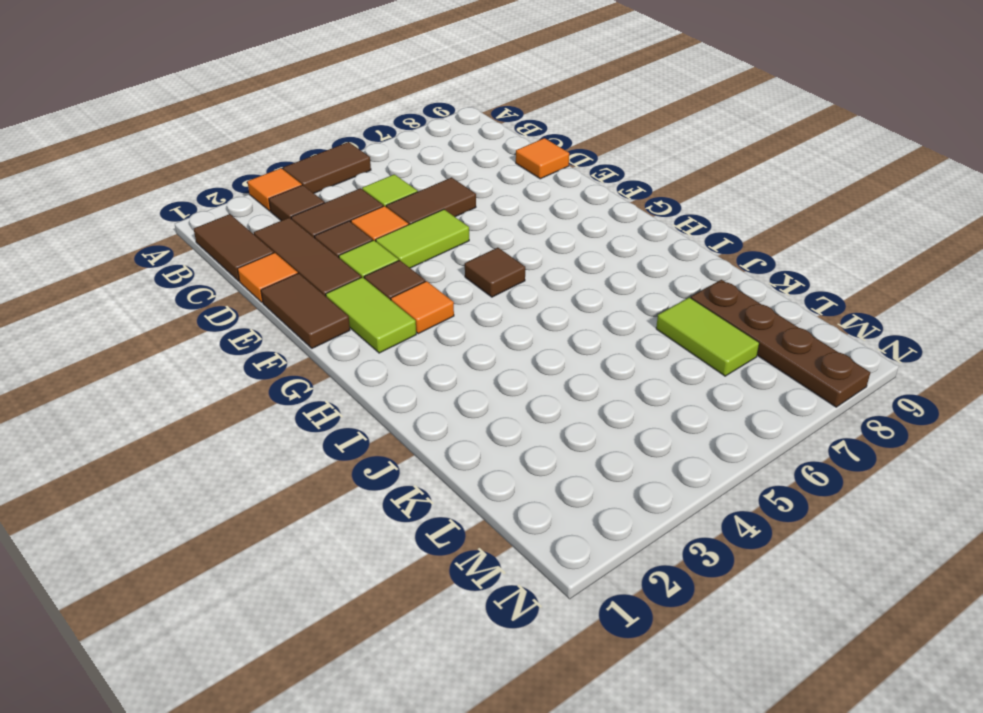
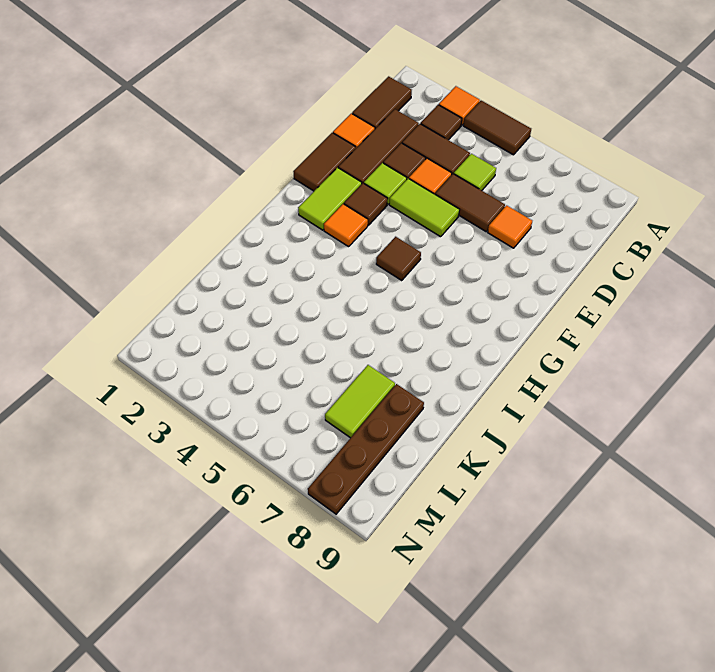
orange 1x1 tile [516,138,569,179] -> orange 1x1 tile moved to [488,205,532,248]

